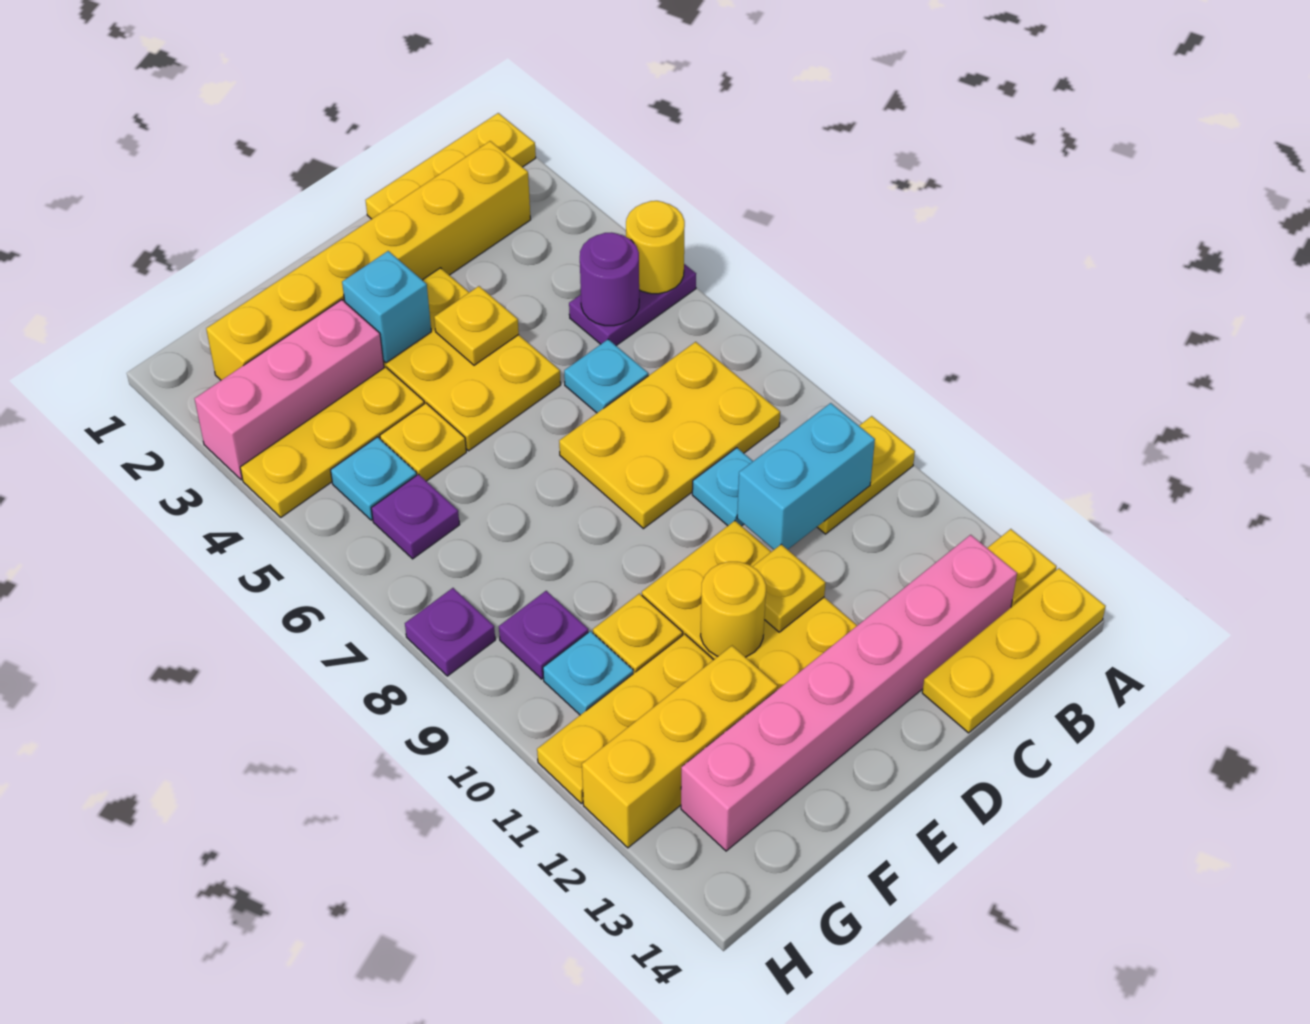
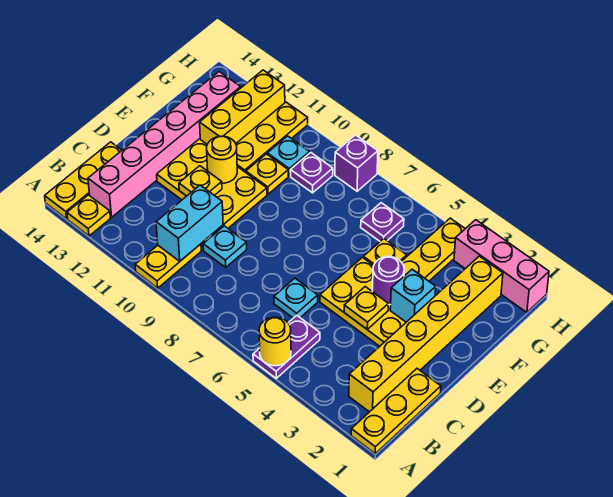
purple 1x1 round brick [580,233,639,326] -> purple 1x1 round brick moved to [372,257,404,305]
yellow 2x3 plate [559,342,780,529] -> none
pink 1x3 brick [194,300,384,480] -> pink 1x3 brick turned to [454,220,549,312]
cyan 1x1 plate [331,437,417,520] -> none
purple 1x1 plate [405,588,495,676] -> purple 1x1 brick [335,135,378,191]

